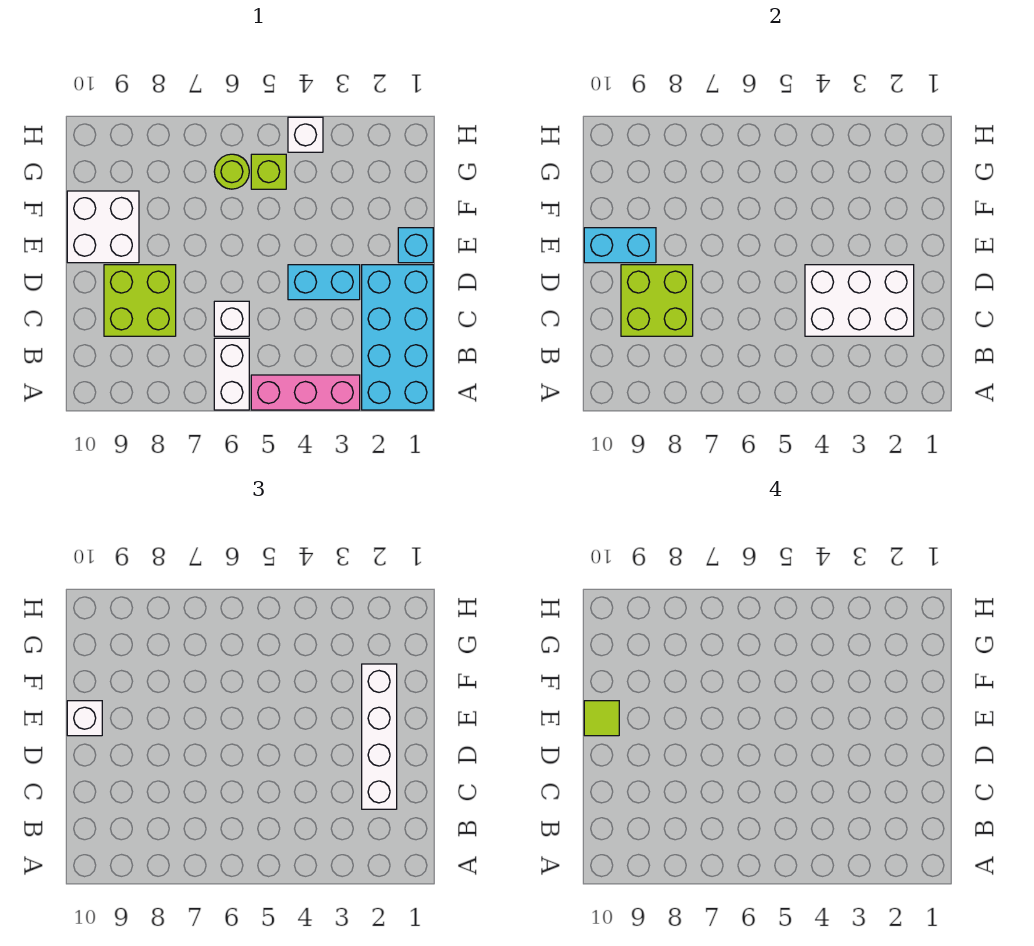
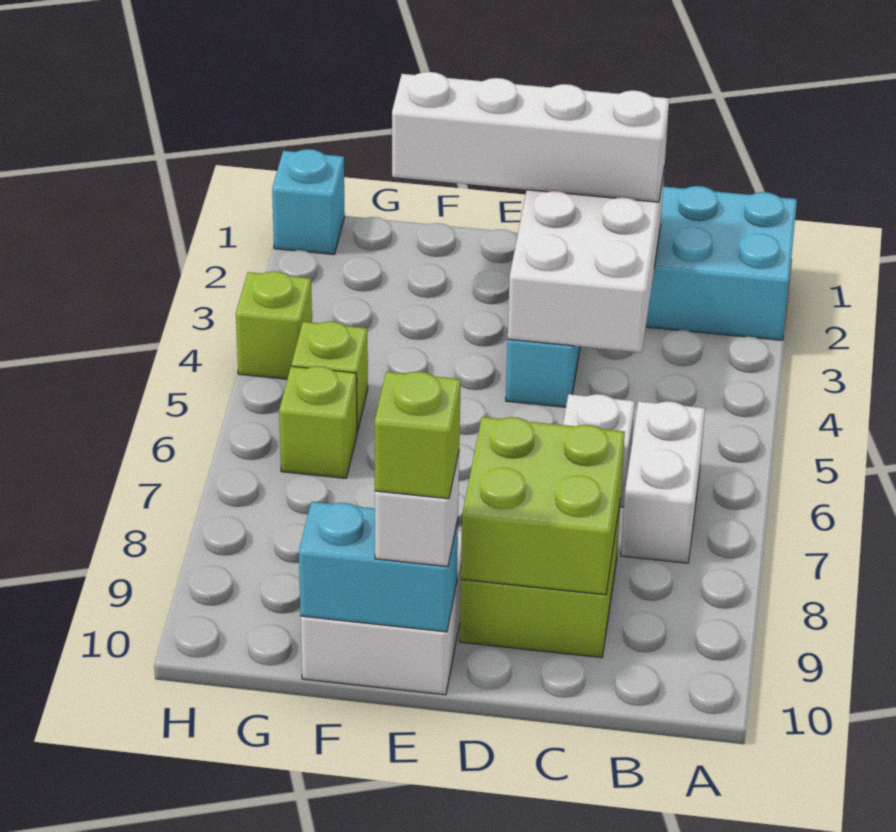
pink 1x3 brick [251,375,360,410] -> none
white 1x2 brick [214,338,249,410] -> white 1x2 brick turned to [621,401,705,563]
cyan 1x1 brick [398,228,433,263] -> cyan 1x1 brick moved to [272,149,345,254]
cyan 1x2 brick [584,228,656,263] -> cyan 1x2 brick turned to [299,502,458,632]
lime 1x1 tile [584,701,619,736] -> lime 1x1 brick [375,372,461,499]
lime 1x1 round brick [214,154,249,189] -> lime 1x1 brick [279,366,357,478]
white 1x1 brick [288,117,323,152] -> lime 1x1 brick [236,271,312,379]

